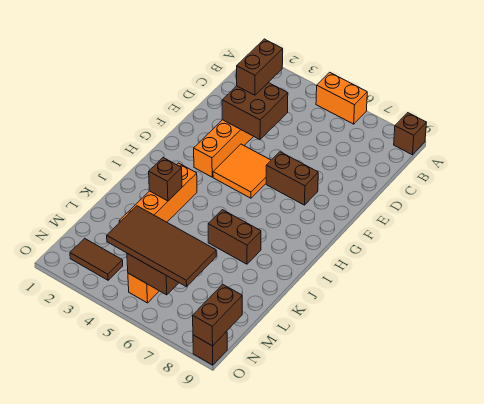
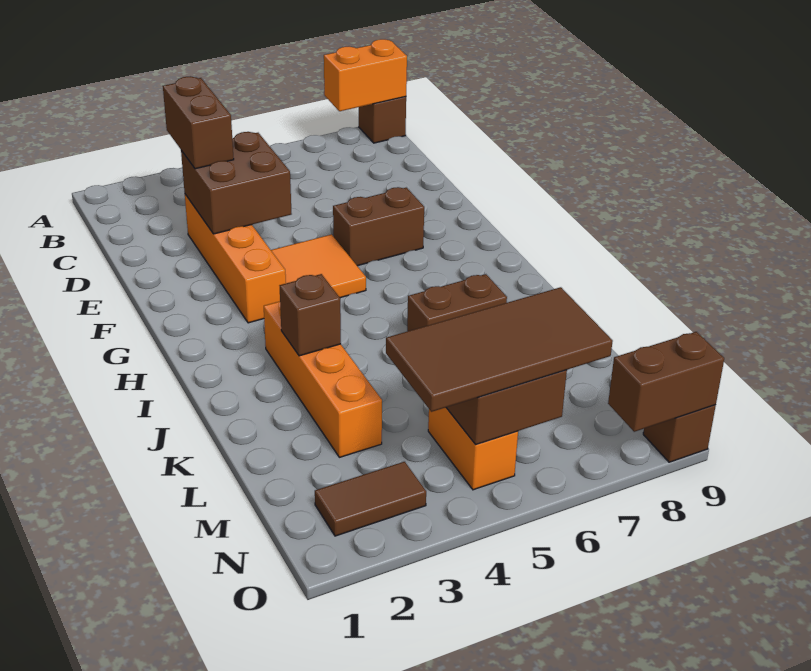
orange 1x2 brick [316,72,367,124] -> orange 1x2 brick moved to [324,39,407,111]
brown 1x2 brick [193,284,242,346] -> brown 1x2 brick turned to [608,332,724,432]

